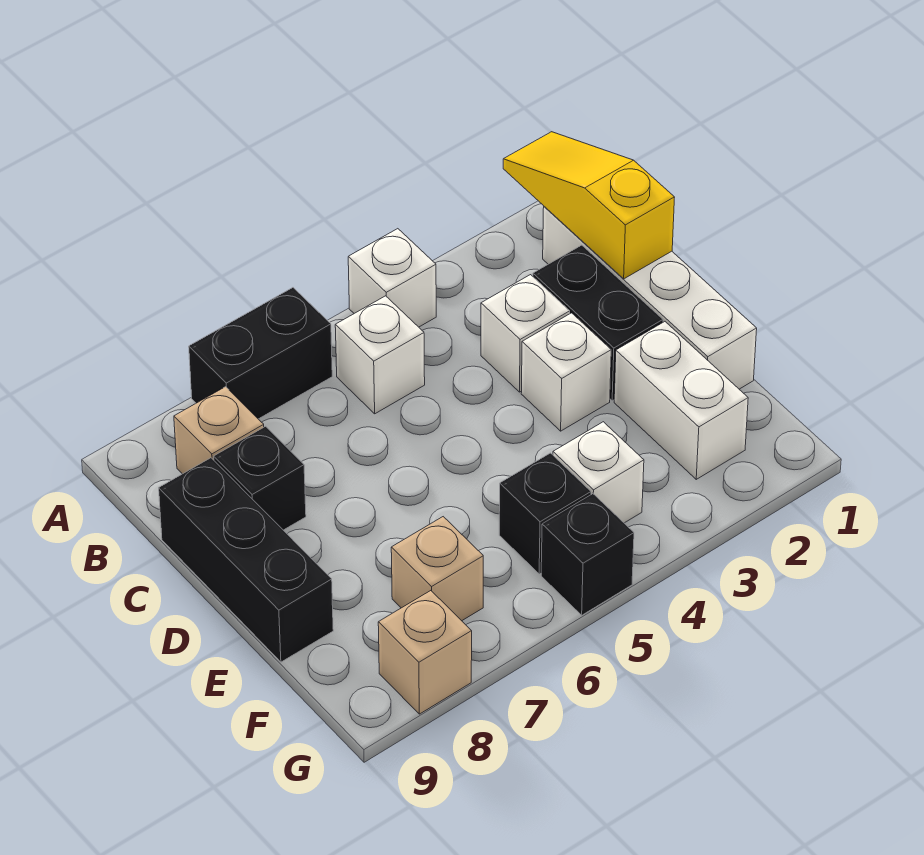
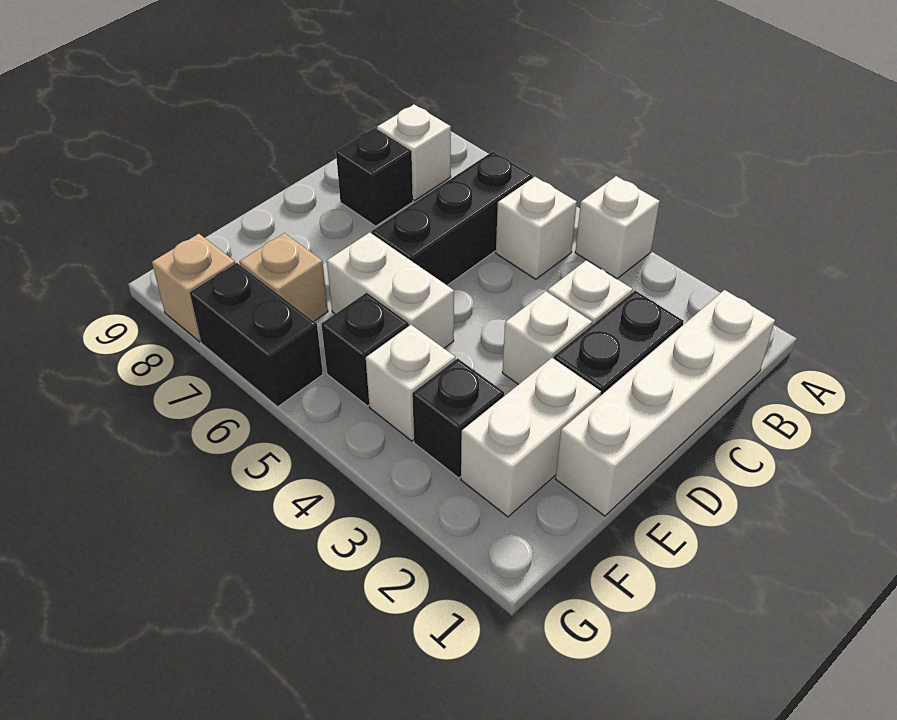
yellow 1x3 slope [503,132,675,279] -> none
black 1x2 brick [189,288,332,419] -> black 1x2 brick moved to [190,263,323,407]
tan 1x1 brick [174,387,264,474] -> white 1x1 brick [377,105,451,200]
black 1x3 brick [159,458,333,662] -> black 1x3 brick moved to [372,152,533,285]
none -> white 1x2 brick [327,232,454,348]
black 1x1 brick [541,494,634,615] -> black 1x1 brick moved to [412,358,504,478]

